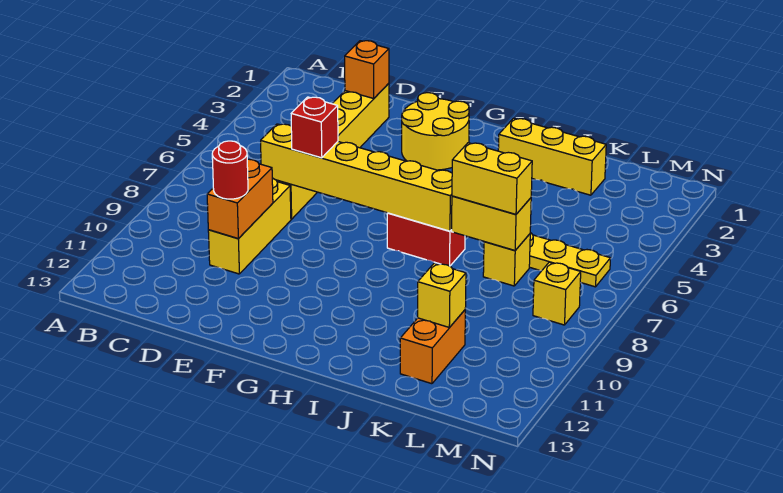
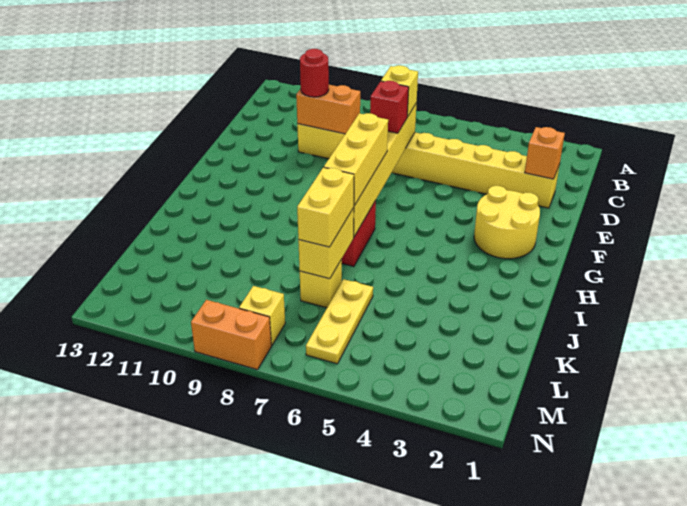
yellow 1x3 brick [498,118,606,195] -> yellow 1x3 brick moved to [324,113,388,206]
orange 1x2 brick [400,310,465,384] -> orange 1x2 brick moved to [191,300,271,370]
yellow 1x1 brick [418,263,466,328] -> yellow 1x1 brick moved to [381,65,418,117]

